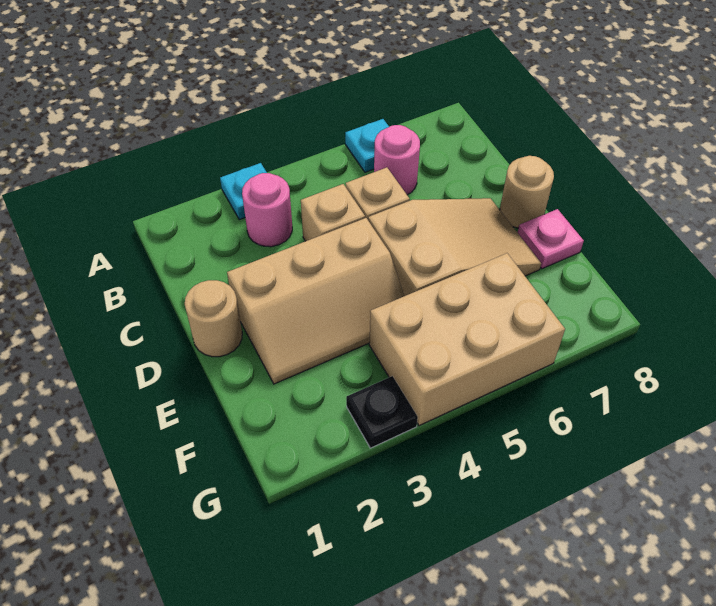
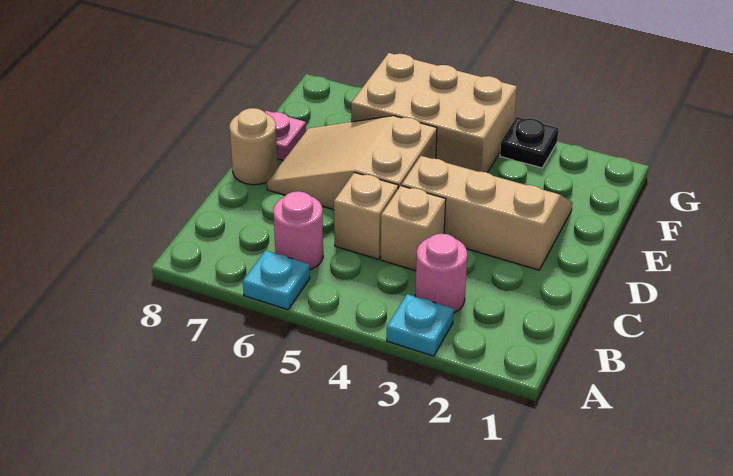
tan 1x1 round brick [185,280,242,357] -> none

